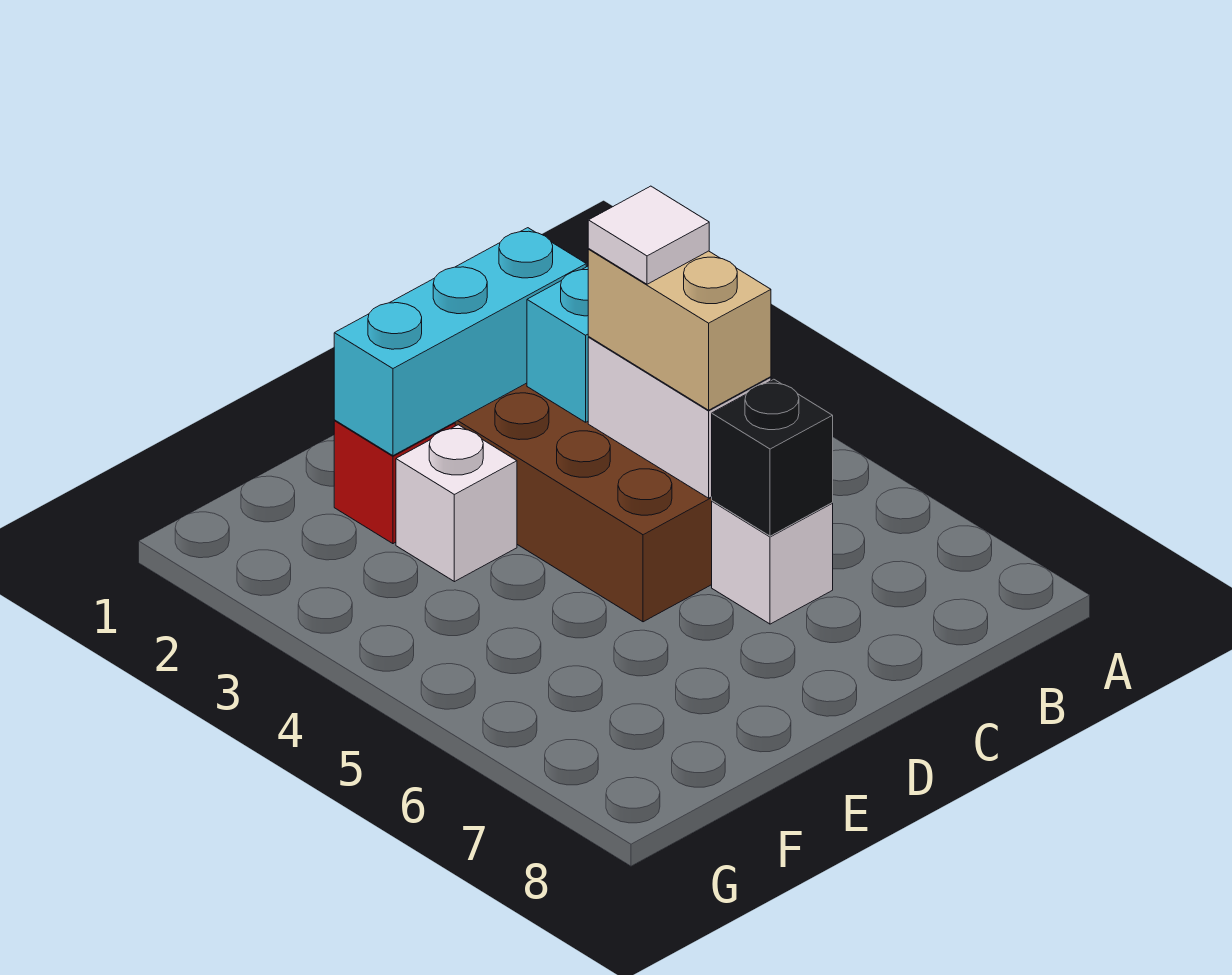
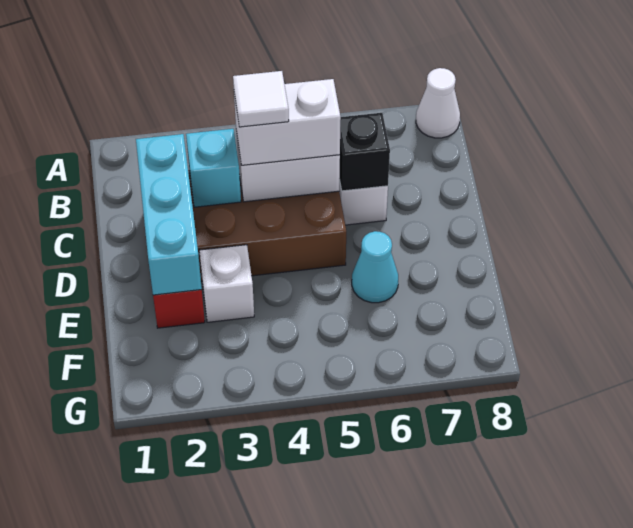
none -> white 1x1 cone [416,68,460,138]
tan 1x2 brick [588,249,771,410] -> white 1x2 brick [234,79,341,165]
none -> cyan 1x1 cone [352,231,398,303]

